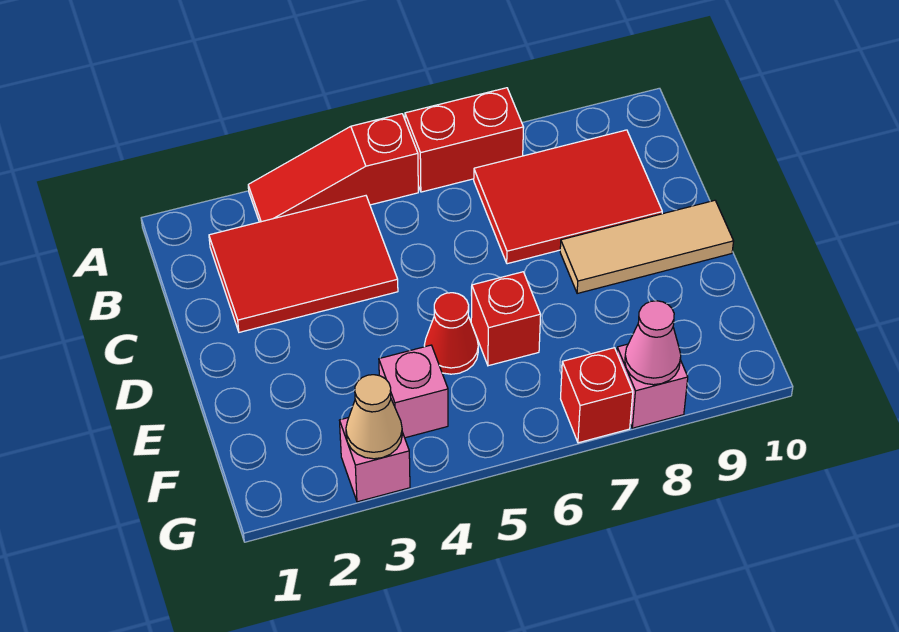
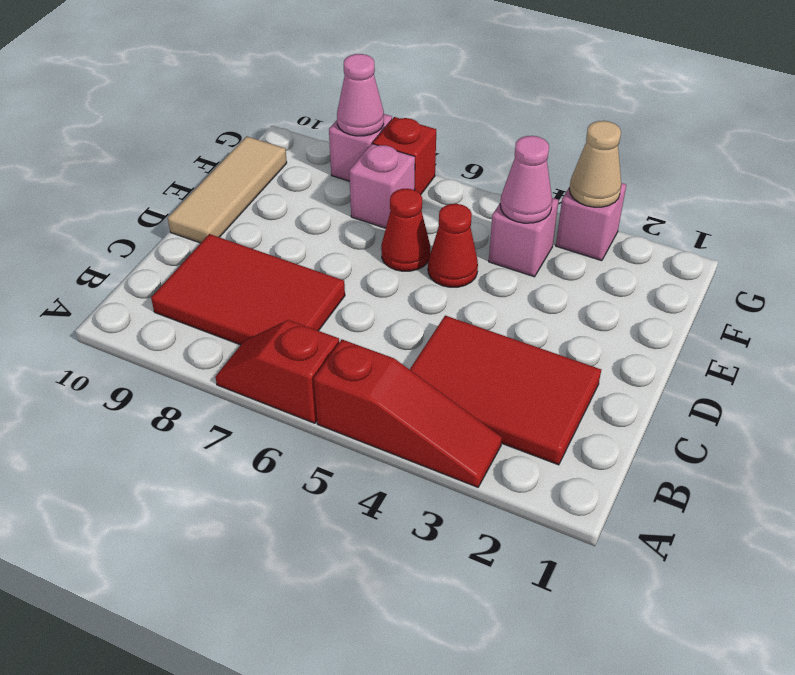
red 1x2 brick [405,88,524,192] -> red 1x2 slope [215,320,339,423]
tan 1x3 tile [560,200,734,294] -> tan 1x3 tile turned to [168,136,287,243]
red 1x1 brick [471,272,541,366] -> red 1x1 cone [381,189,430,271]
none -> pink 1x1 cone [500,136,552,223]
none -> pink 1x1 brick [349,144,415,228]

